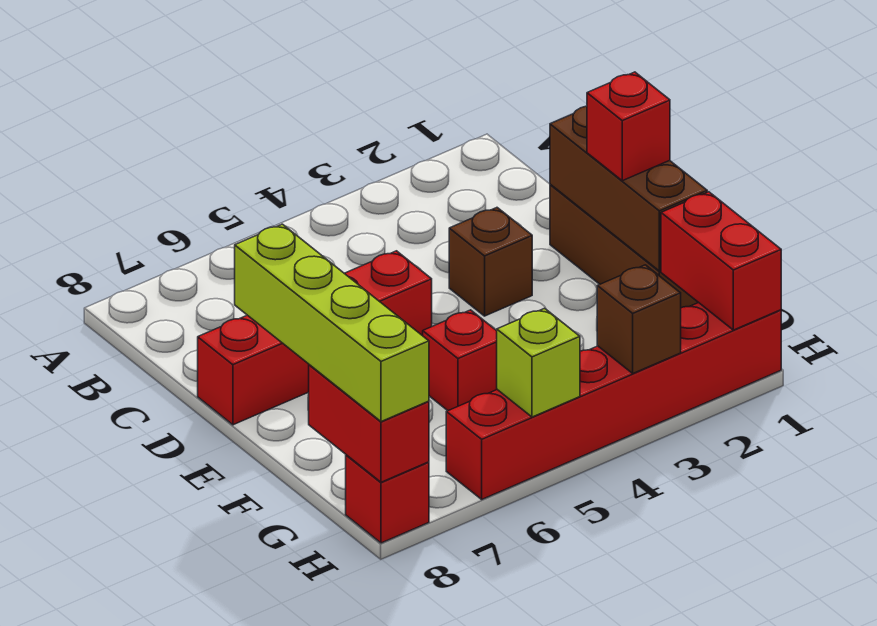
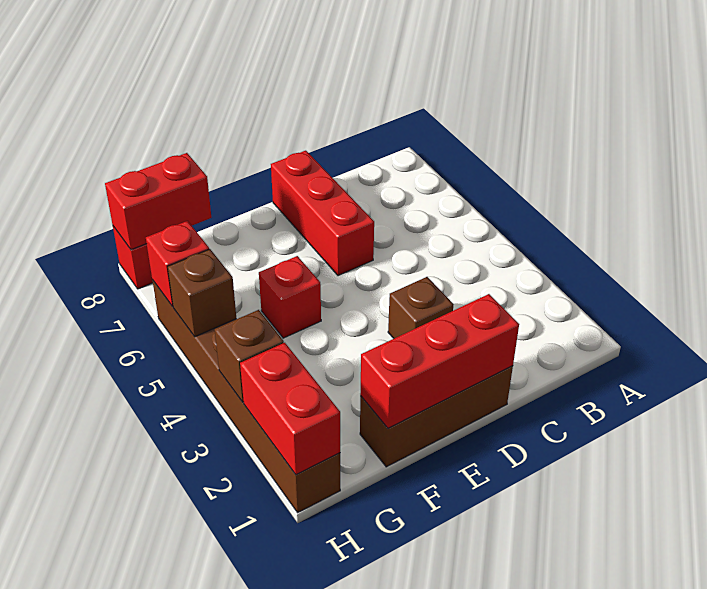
brown 1x3 brick [550,106,707,271] -> red 1x3 brick [360,294,519,428]
red 1x4 brick [198,251,432,425] -> red 1x3 brick [271,151,374,276]
red 1x1 brick [587,72,670,181] -> red 1x1 brick moved to [146,221,209,306]
lime 1x4 brick [235,224,429,422] -> none
red 1x2 brick [661,192,781,330] -> red 1x2 brick turned to [240,343,340,475]
red 1x6 brick [446,303,781,499] -> brown 1x6 brick [152,280,340,513]
lime 1x1 brick [497,308,580,417] -> brown 1x1 brick [168,249,236,337]

